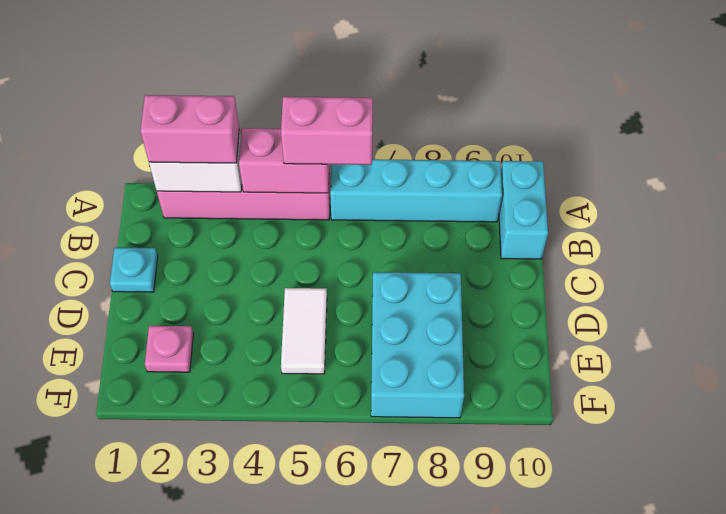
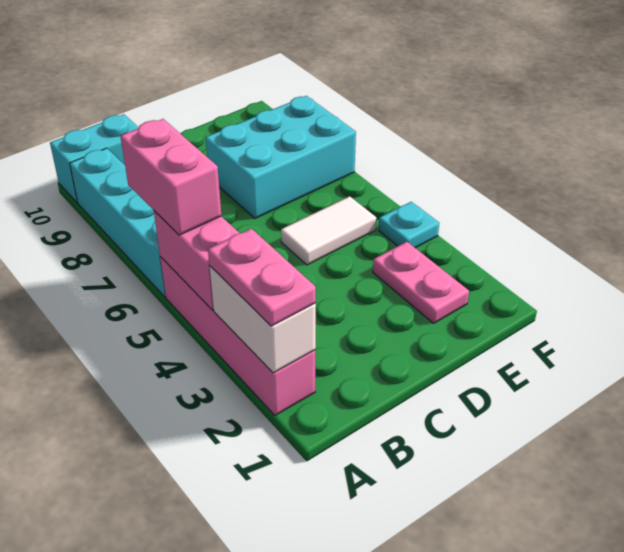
pink 1x2 brick [140,95,239,163] -> pink 1x2 plate [208,229,316,326]
cyan 1x1 plate [110,248,158,292] -> cyan 1x1 plate moved to [379,202,439,248]
pink 1x1 plate [145,326,193,372] -> pink 1x2 plate [373,242,469,323]

